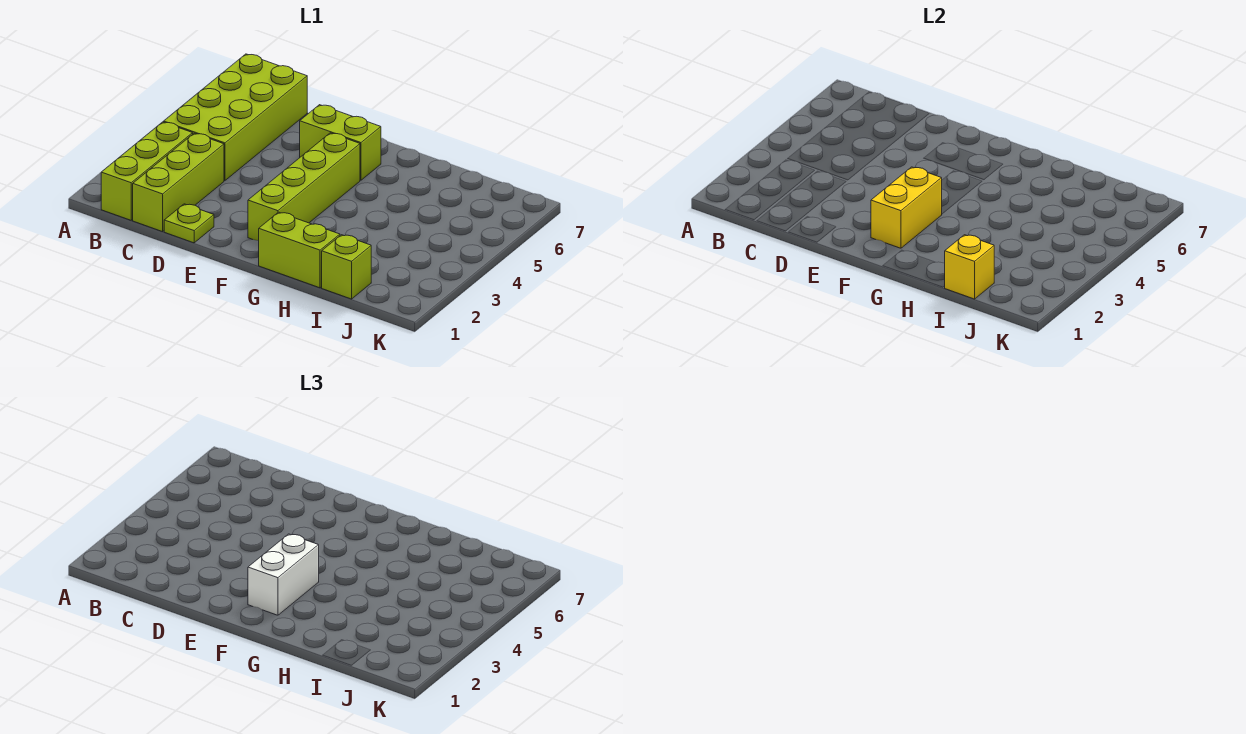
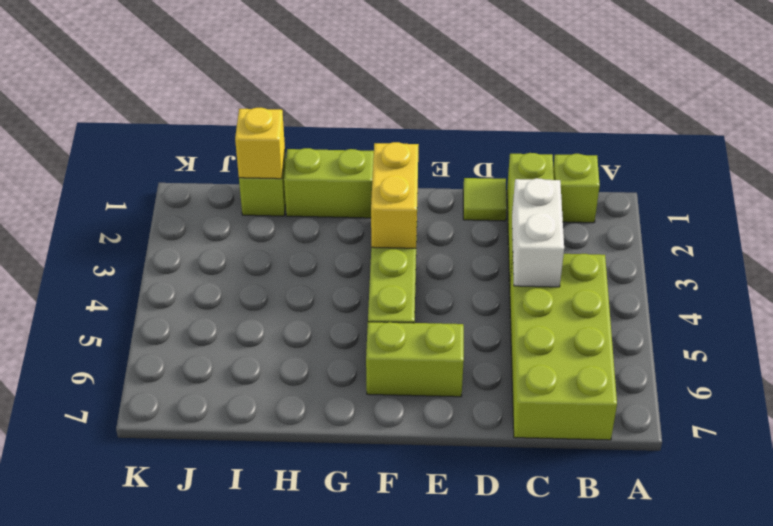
lime 1x3 brick [101,122,193,220] -> lime 1x1 brick [553,154,600,223]
lime 1x1 plate [164,204,214,243] -> lime 1x1 tile [463,178,507,221]
white 1x2 brick [248,534,319,615] -> white 1x2 brick moved to [512,178,564,287]

